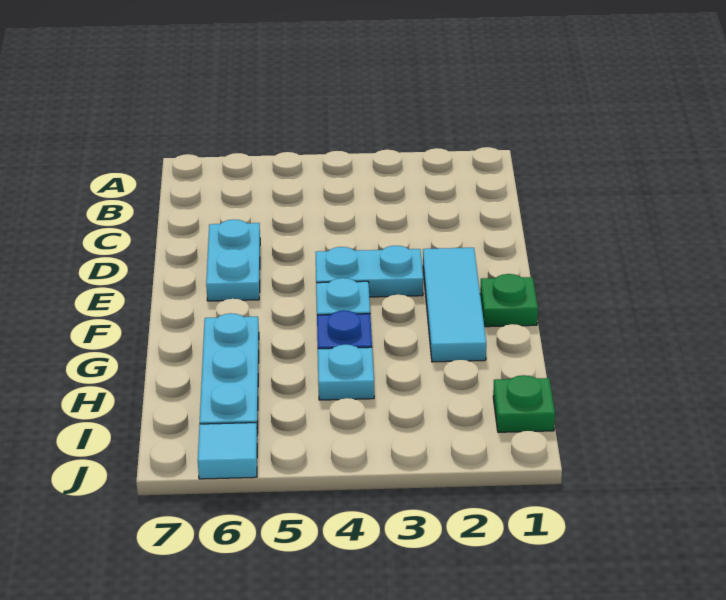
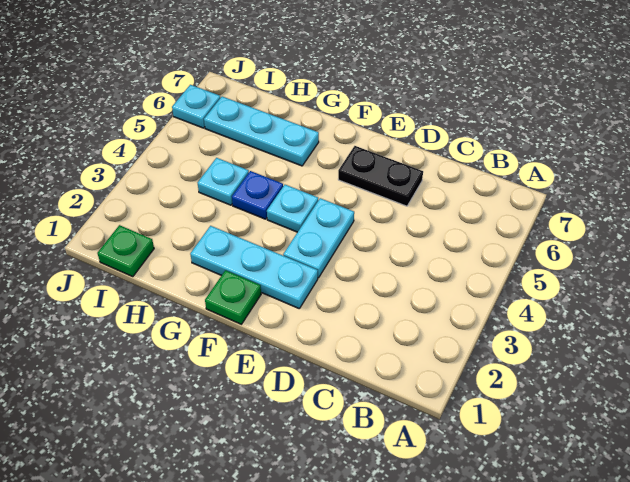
cyan 1x2 plate [206,219,260,301] -> black 1x2 plate [338,146,423,206]
cyan 1x3 tile [423,248,486,362] -> cyan 1x3 plate [190,226,318,308]
cyan 1x1 tile [198,423,257,479] -> cyan 1x1 plate [172,85,221,128]

